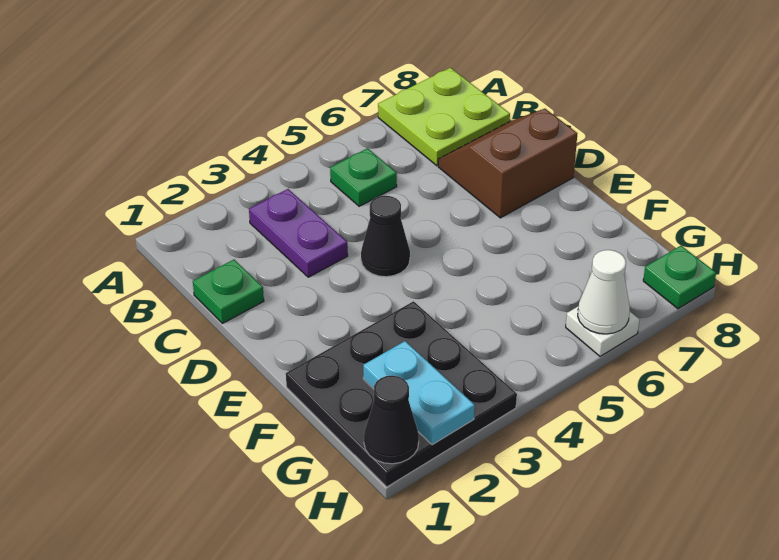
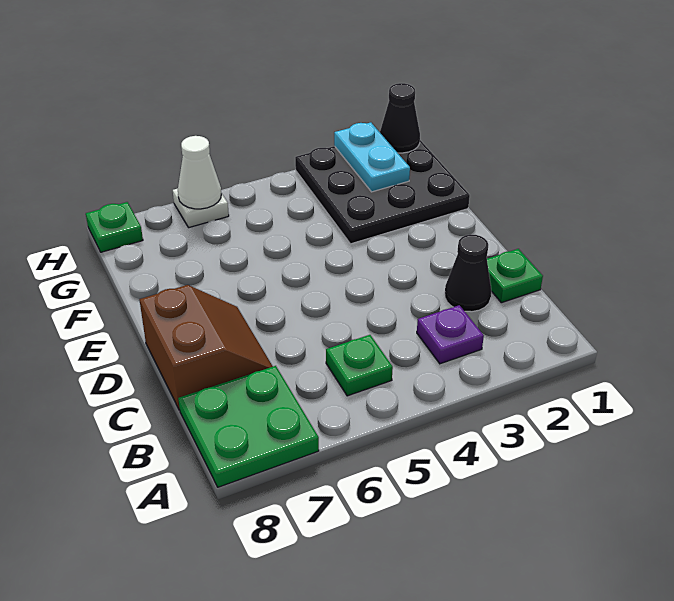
lime 2x2 plate [378,68,510,166] -> green 2x2 plate [178,366,319,487]
purple 1x2 plate [249,189,348,277] -> purple 1x1 plate [417,305,484,364]
brown 2x2 slope [438,109,577,218] -> brown 2x2 slope turned to [139,285,273,410]
black 1x1 cone [361,196,410,277] -> black 1x1 cone moved to [445,234,491,312]

